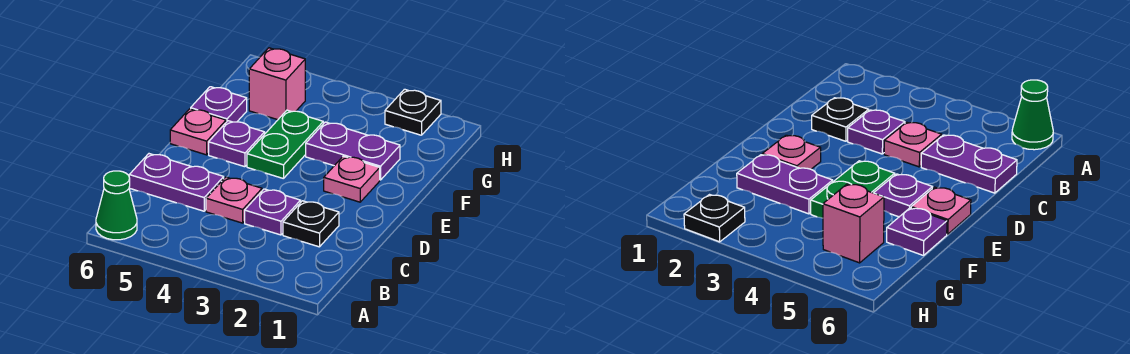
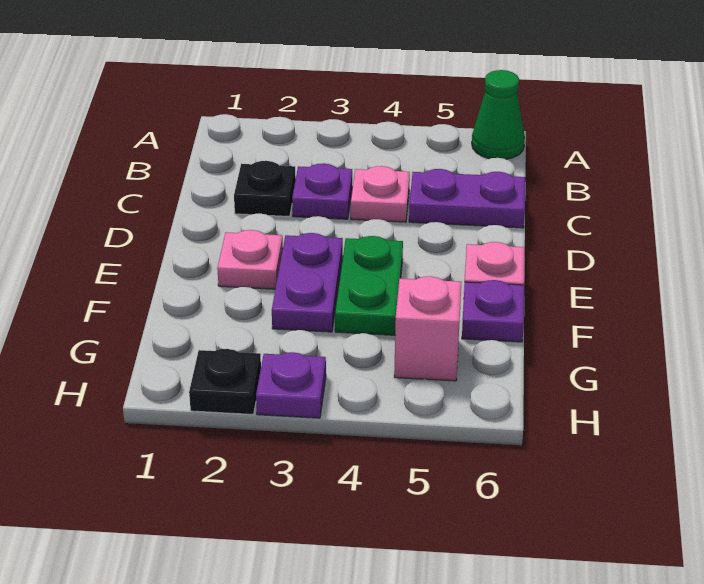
purple 1x1 plate [209,121,265,167] -> purple 1x1 plate moved to [256,352,326,418]
purple 1x2 plate [306,122,400,180] -> purple 1x2 plate turned to [272,233,343,332]

